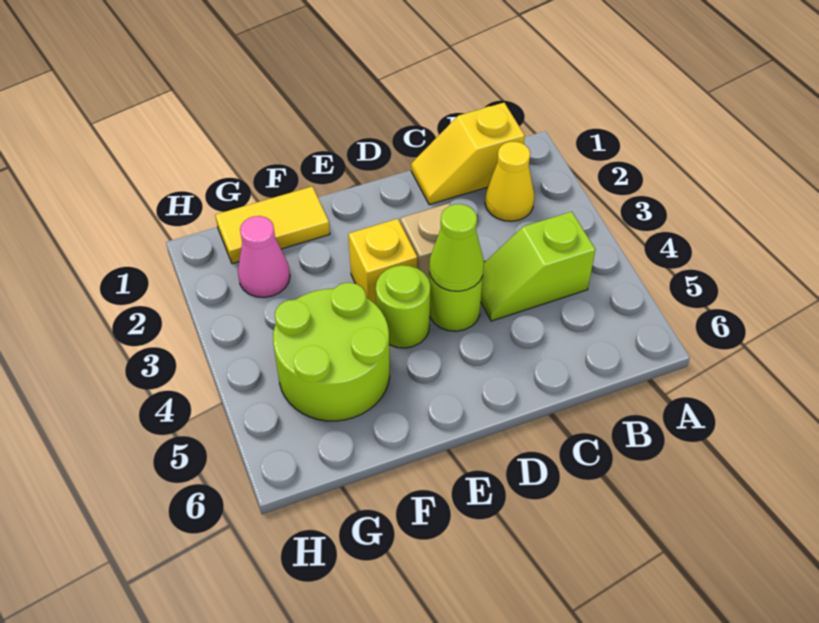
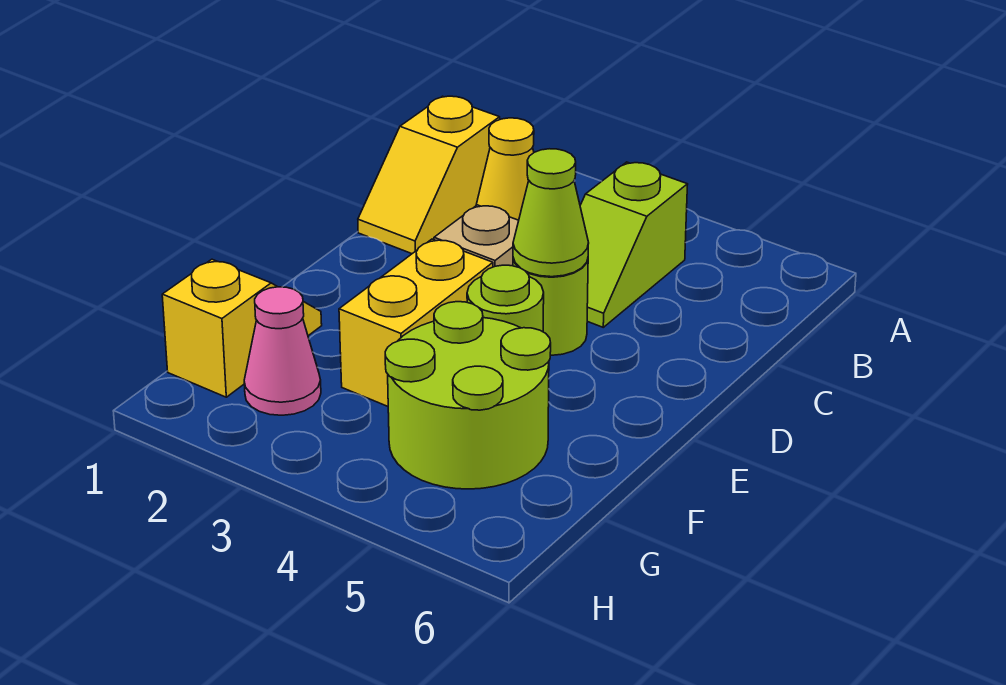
yellow 1x1 brick [348,219,417,305] -> yellow 1x2 brick [339,239,493,406]
yellow 1x2 tile [215,186,330,264] -> yellow 1x2 slope [162,259,322,397]

